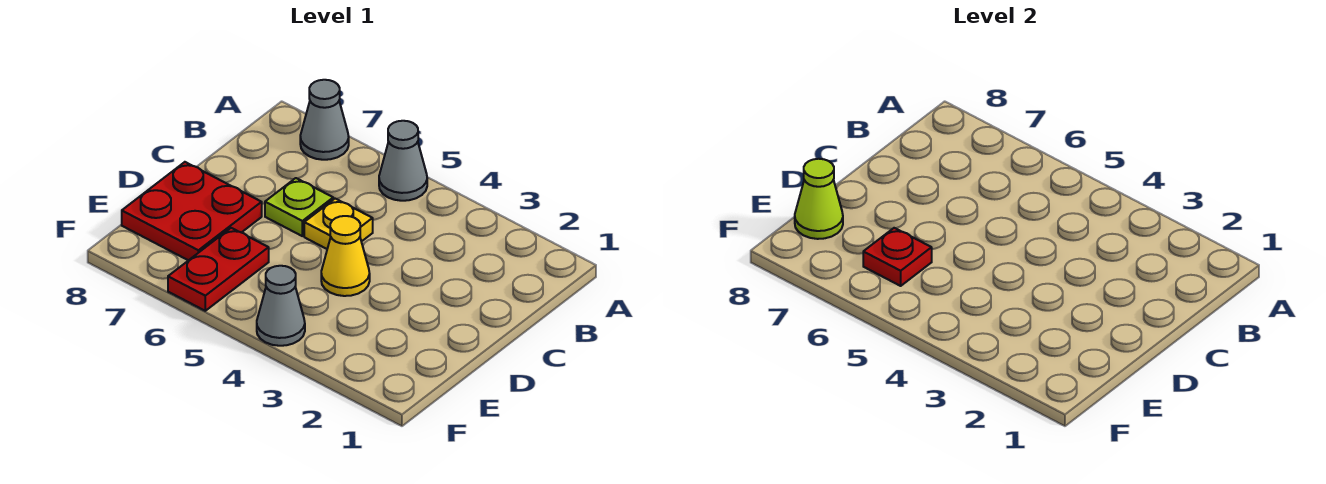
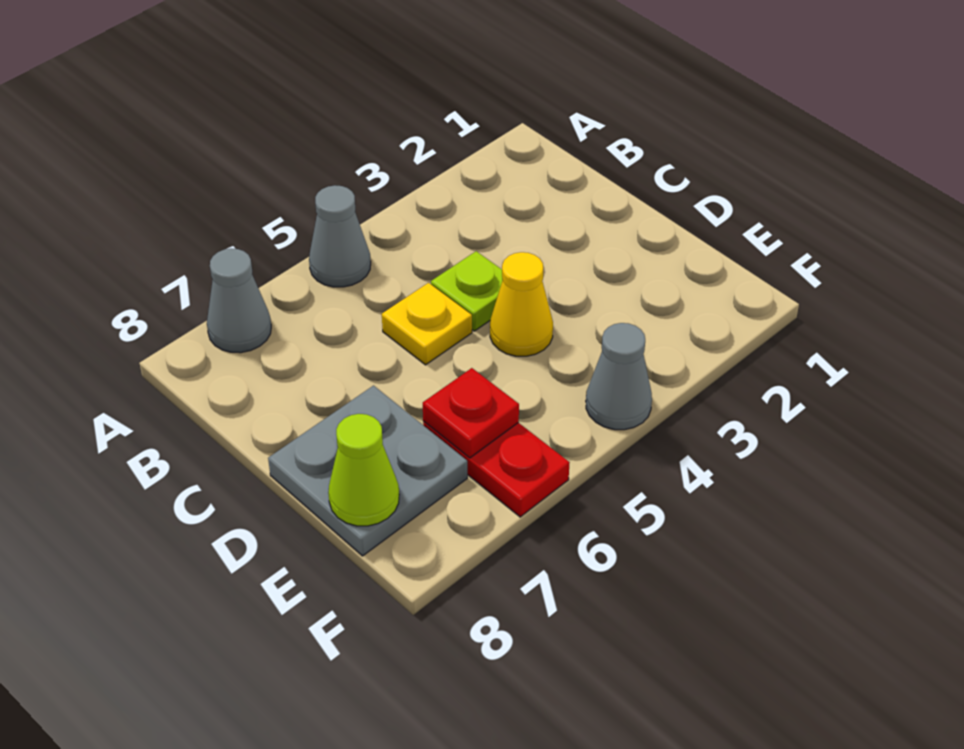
lime 1x1 plate [265,178,333,236] -> lime 1x1 plate moved to [431,251,503,331]
red 2x2 plate [122,162,262,260] -> grey 2x2 plate [268,386,467,556]

